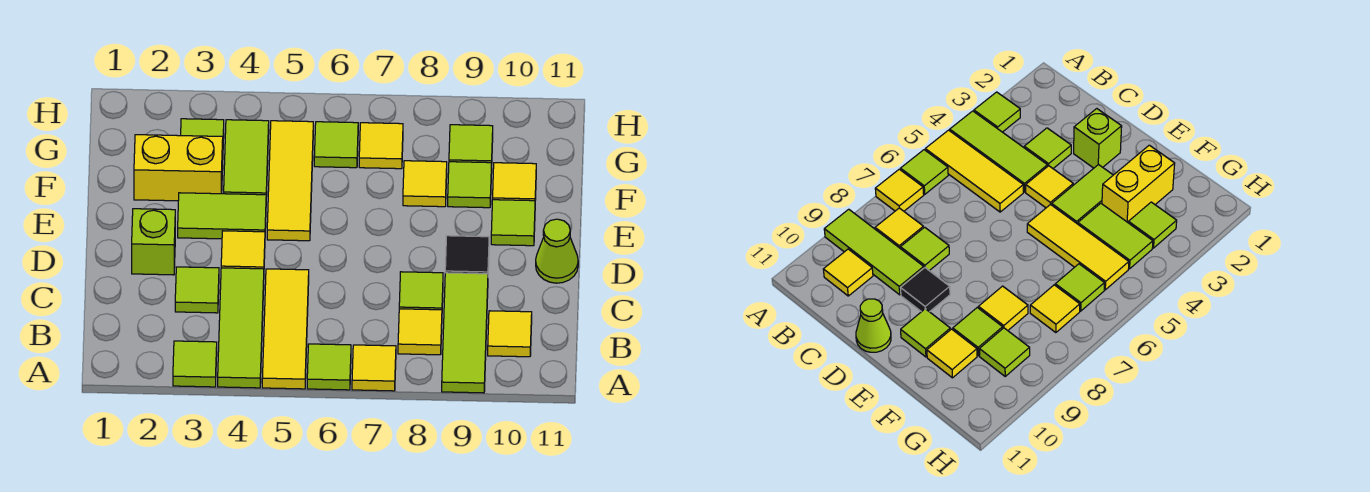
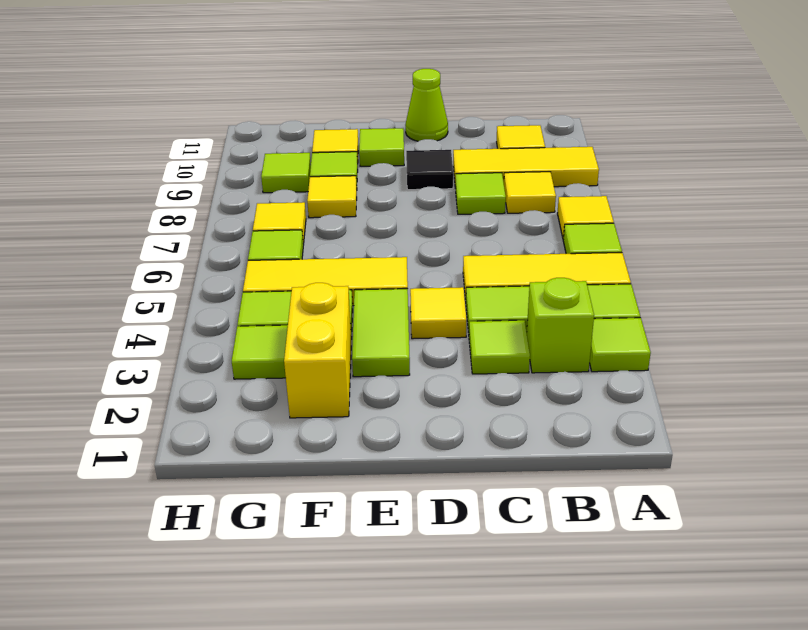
lime 1x3 tile [442,273,488,393] -> yellow 1x3 tile [453,147,599,188]
lime 1x1 brick [132,209,175,275] -> lime 1x1 brick moved to [527,278,594,373]

